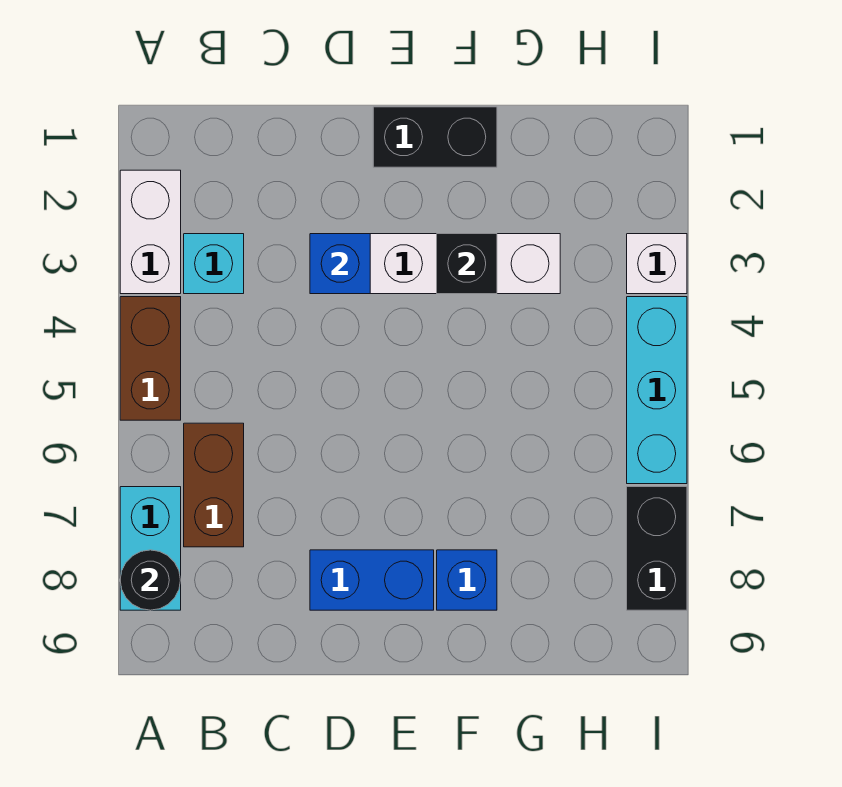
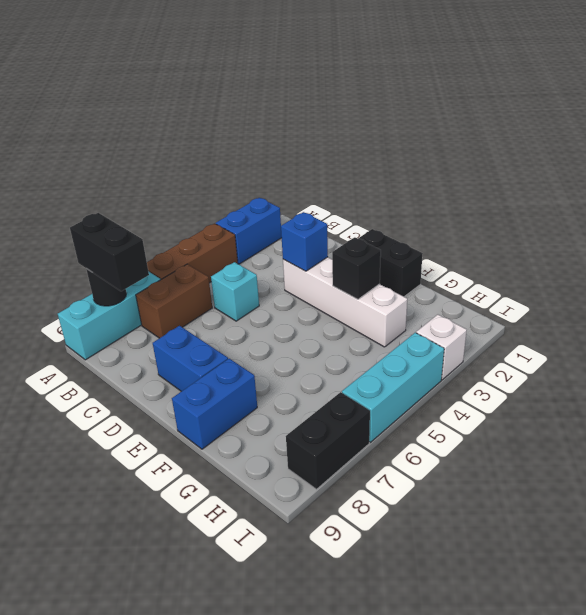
white 1x2 brick [120,170,181,294] -> blue 1x2 brick [216,198,282,264]
brown 1x2 brick [120,297,181,420] -> brown 1x3 brick [147,224,238,283]
cyan 1x2 brick [120,487,181,610] -> cyan 1x3 brick [58,271,160,360]
none -> black 1x2 brick [70,213,149,291]
cyan 1x1 brick [184,234,244,294] -> cyan 1x1 brick moved to [211,262,259,321]
blue 1x1 brick [437,550,497,610] -> blue 1x2 brick [172,359,257,449]

